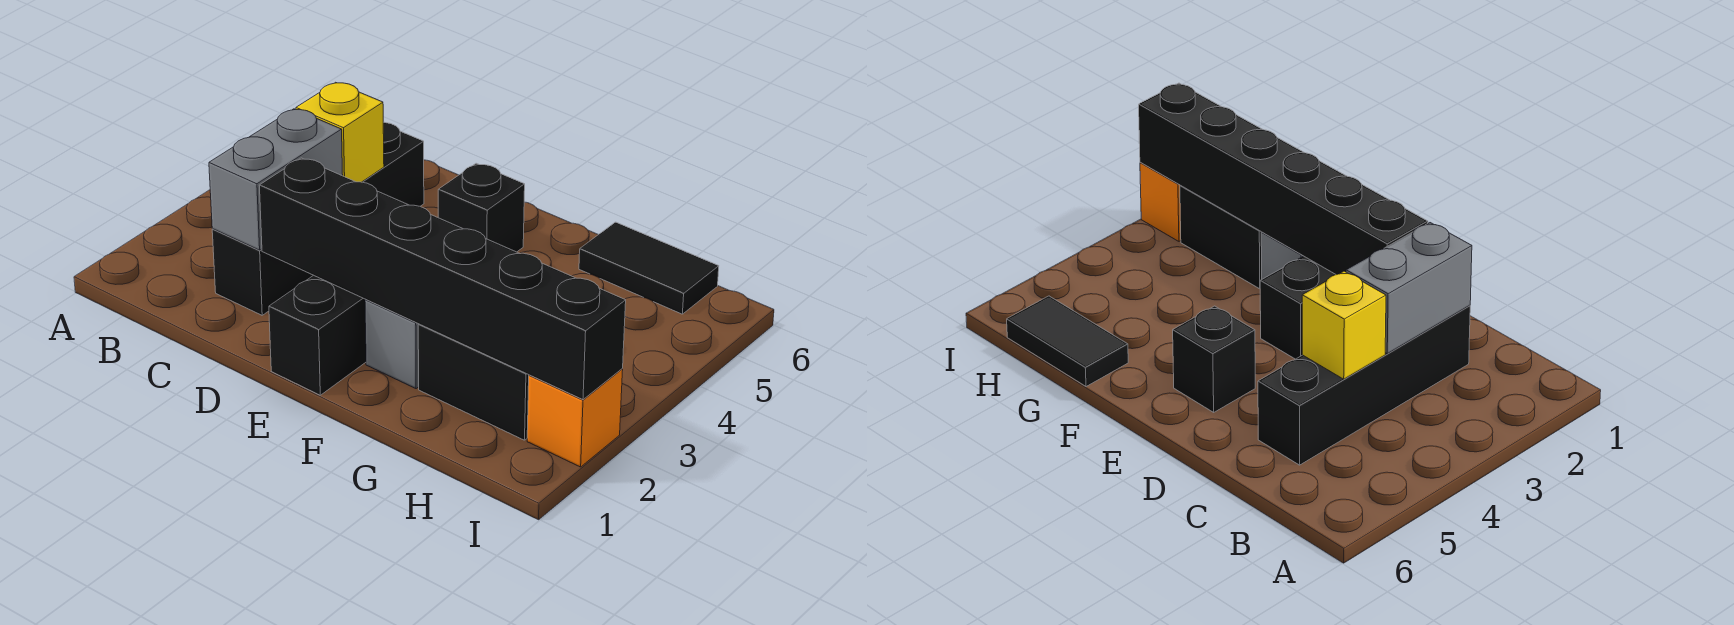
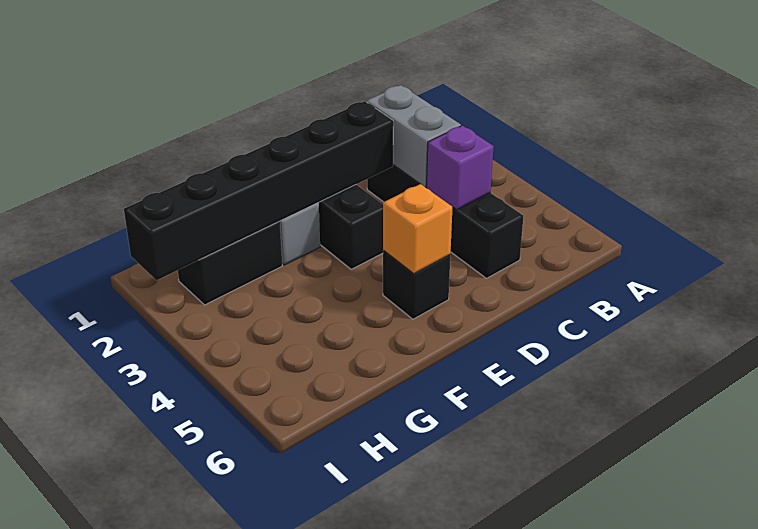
yellow 1x1 brick [296,82,384,182] -> purple 1x1 brick [427,126,494,210]
black 1x2 tile [579,222,719,314] -> none
orange 1x1 brick [527,369,623,467] -> orange 1x1 brick moved to [383,184,453,274]

